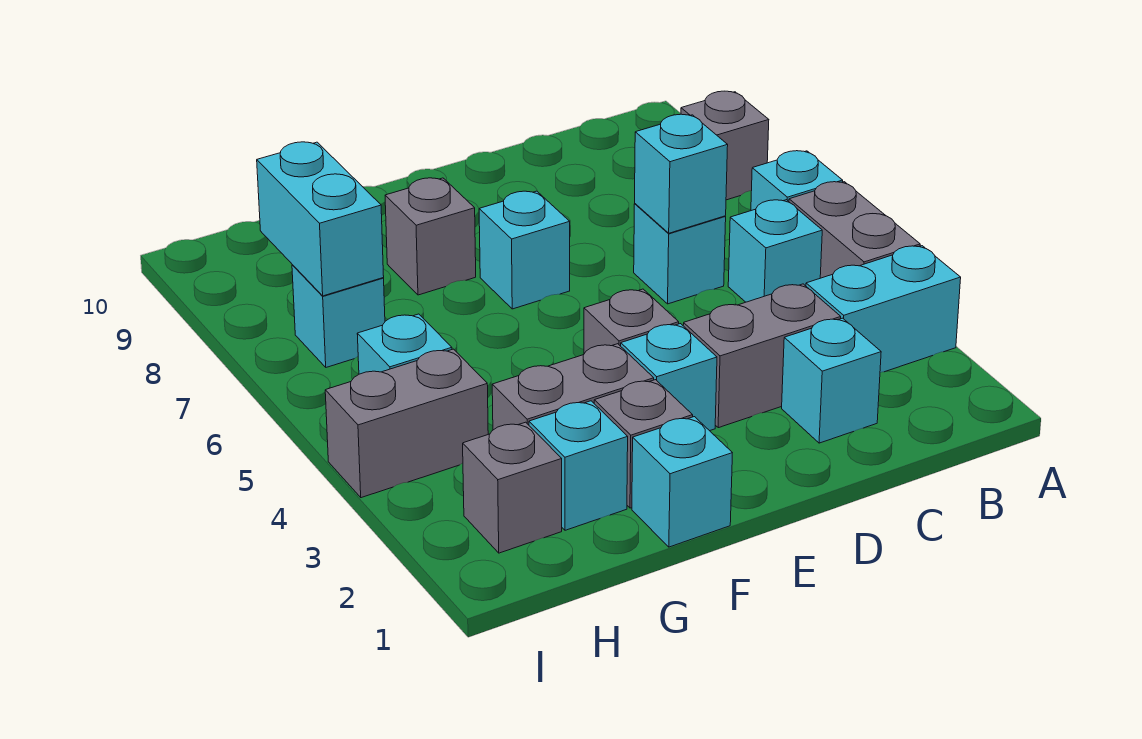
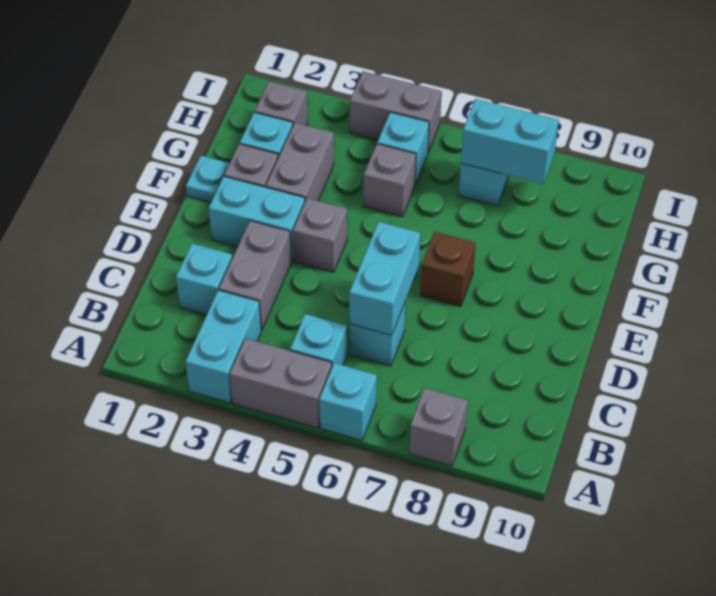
cyan 1x1 brick [635,114,728,233] -> cyan 1x2 brick [349,222,420,335]
cyan 1x1 brick [621,324,717,431] -> cyan 1x2 brick [209,176,305,261]
cyan 1x1 brick [479,191,570,309] -> brown 1x1 brick [420,232,475,307]
cyan 1x1 brick [632,417,732,547] -> cyan 1x1 plate [186,156,230,202]
grey 1x1 brick [385,178,476,295] -> grey 1x1 brick moved to [364,144,416,217]
grey 1x2 brick [325,349,488,498] -> grey 1x2 brick turned to [350,71,442,152]

